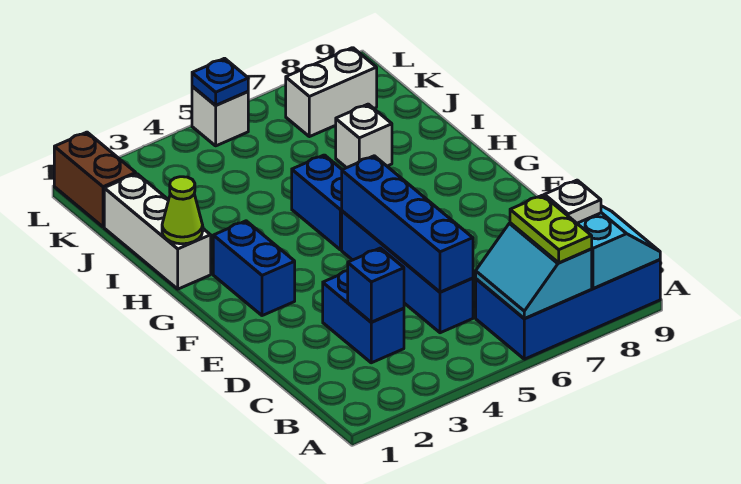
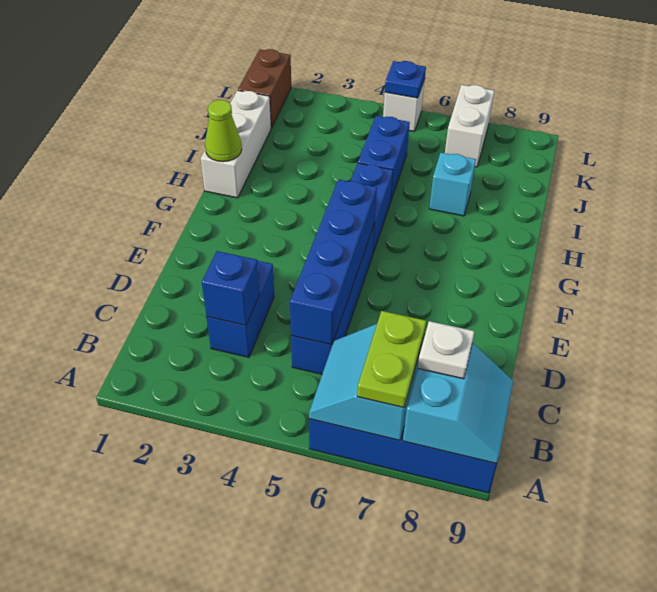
blue 1x2 brick [213,221,295,316] -> blue 1x2 brick moved to [358,116,410,200]
white 1x1 brick [336,104,392,168] -> cyan 1x1 brick [429,153,476,216]
white 1x2 brick [286,48,377,137] -> white 1x2 brick turned to [445,85,494,167]

